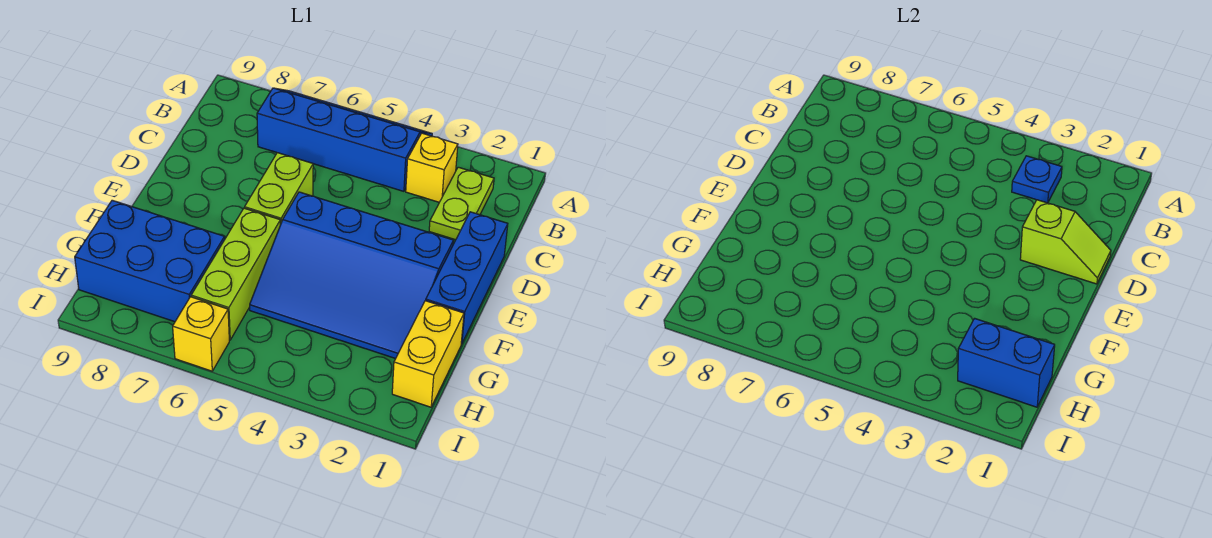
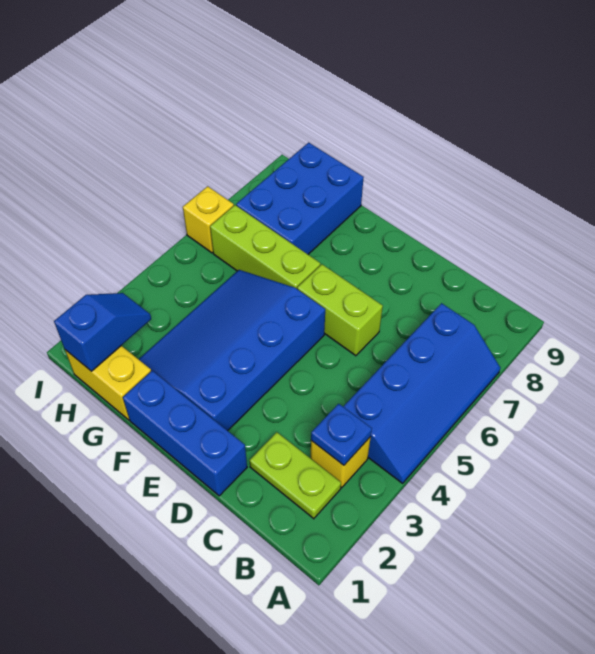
lime 1x2 slope [1020,200,1111,284] -> none
blue 1x2 brick [958,318,1055,407] -> blue 1x2 slope [54,293,151,371]

